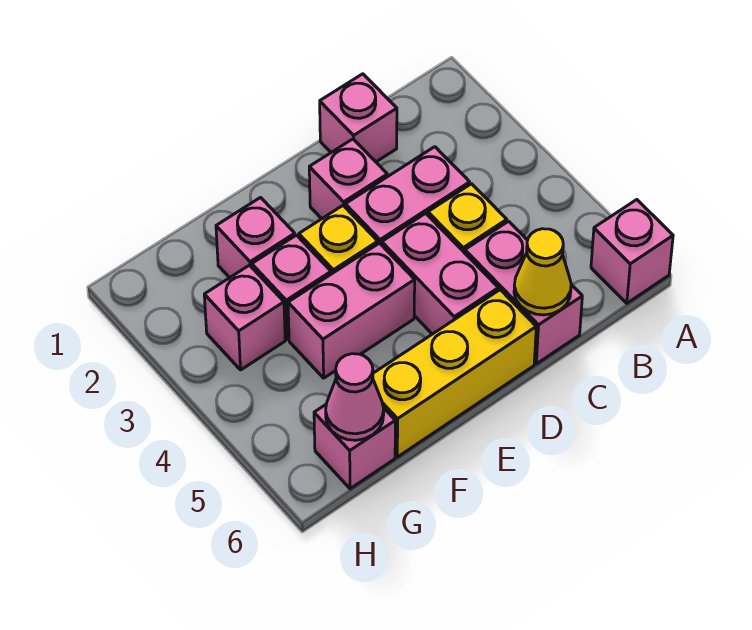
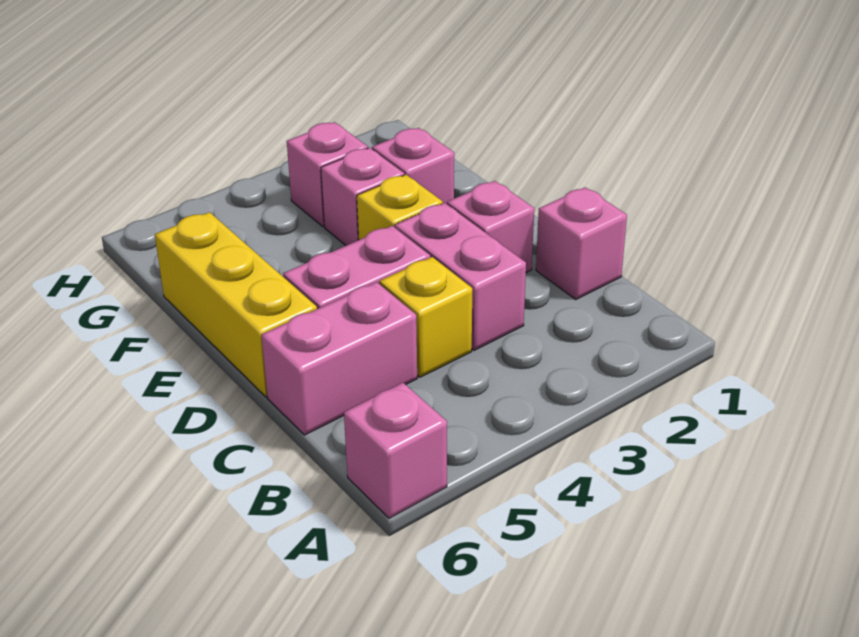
yellow 1x1 cone [514,229,571,315] -> none
pink 1x2 brick [288,243,415,378] -> none
pink 1x1 brick [314,405,395,489] -> none
pink 1x1 cone [326,354,384,440] -> none

